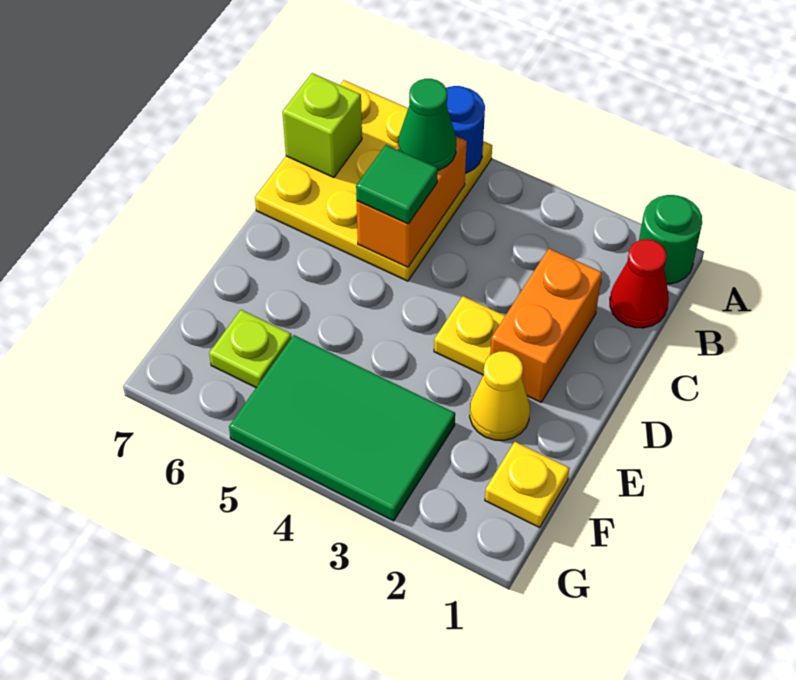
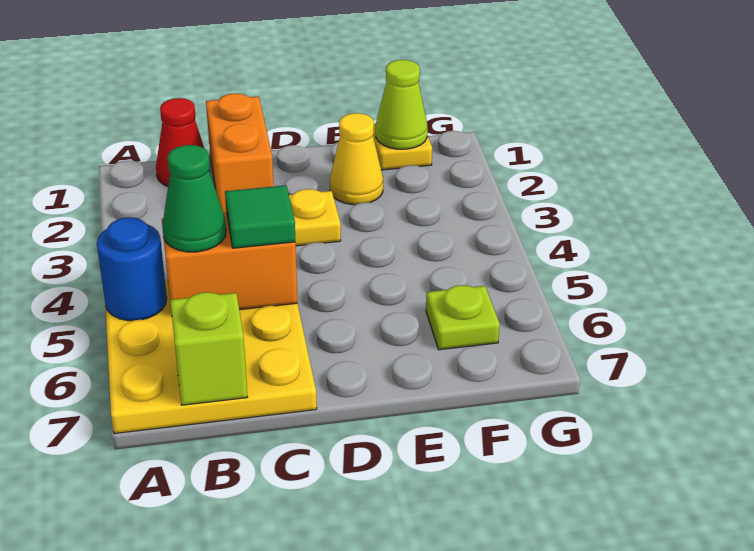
green 1x1 round brick [639,195,702,284] -> none
orange 1x2 brick [490,249,602,402] -> orange 1x2 brick turned to [206,93,274,213]
none -> lime 1x1 cone [376,60,428,149]
green 2x3 tile [229,335,455,521] -> none

